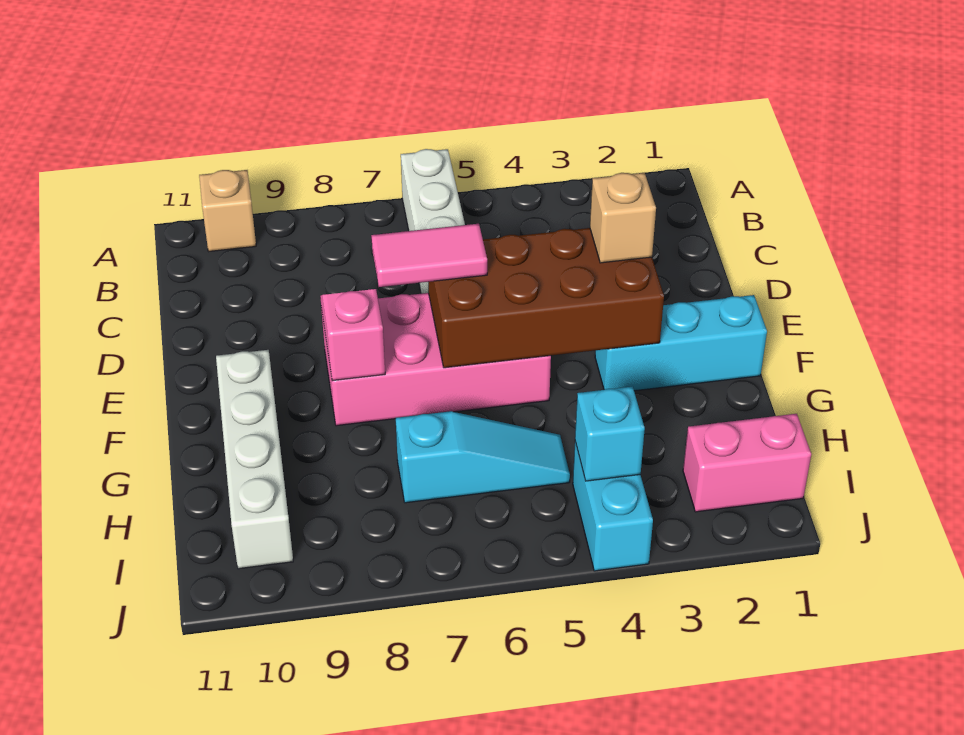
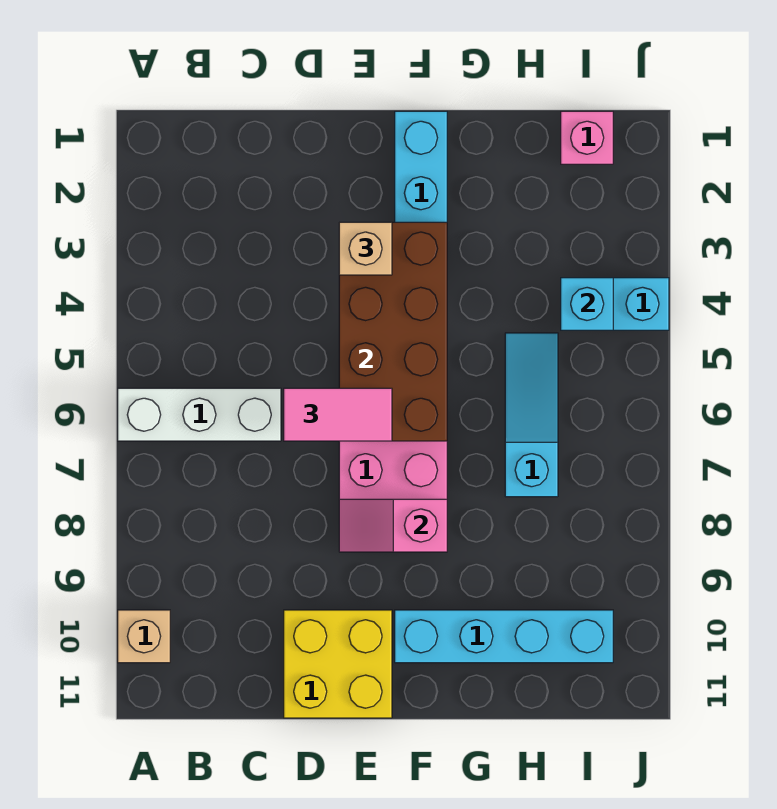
none -> yellow 2x2 brick [284,610,392,718]
pink 1x2 tile [371,224,487,287] -> pink 1x2 tile turned to [284,388,392,441]
white 1x4 brick [216,350,293,569] -> cyan 1x4 brick [395,610,613,663]
pink 1x2 brick [683,414,811,512] -> pink 1x1 brick [561,111,613,164]

